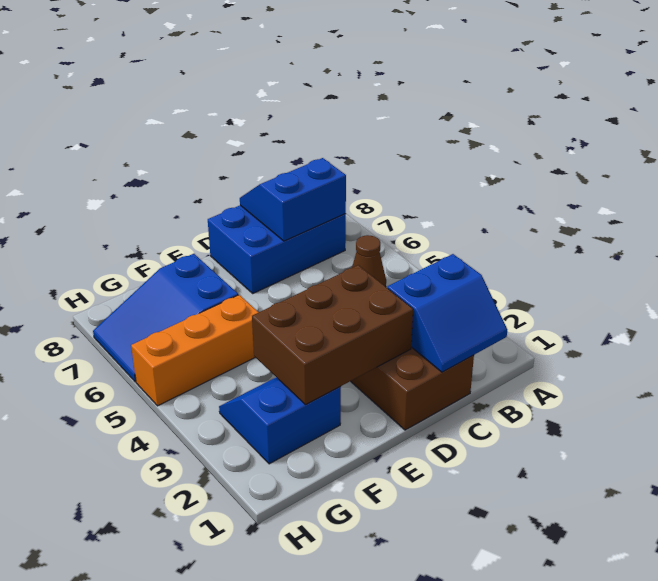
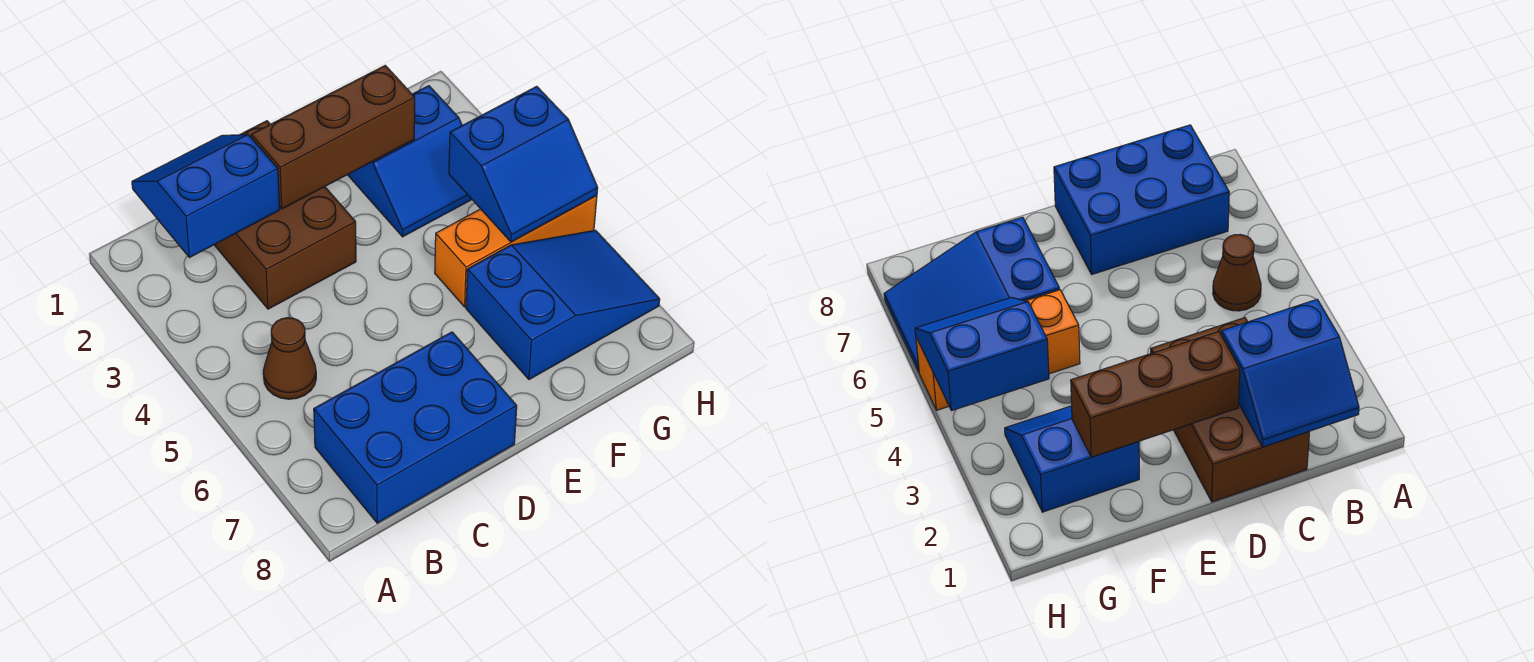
blue 2x2 slope [240,158,346,241] -> blue 2x2 slope moved to [449,86,598,242]
brown 2x3 brick [252,265,413,405] -> brown 1x3 brick [251,66,415,209]

